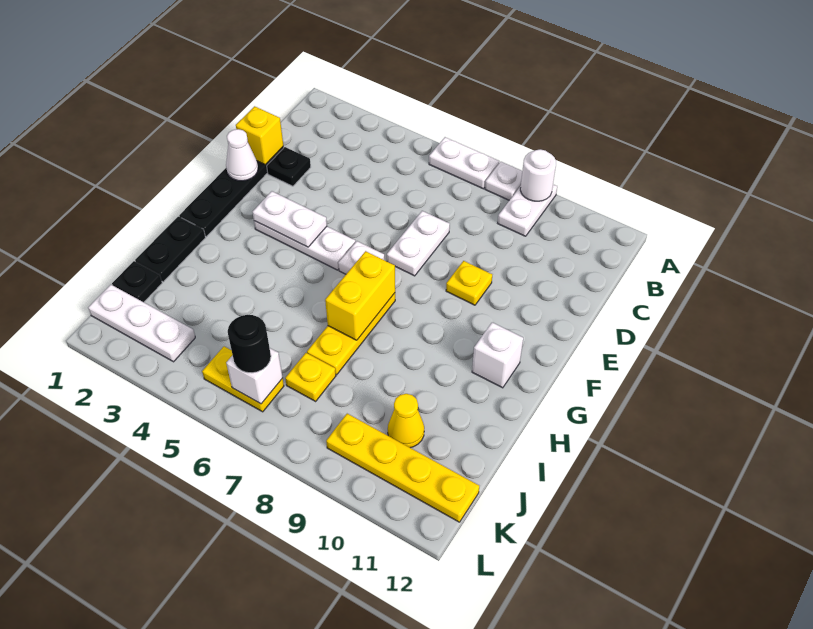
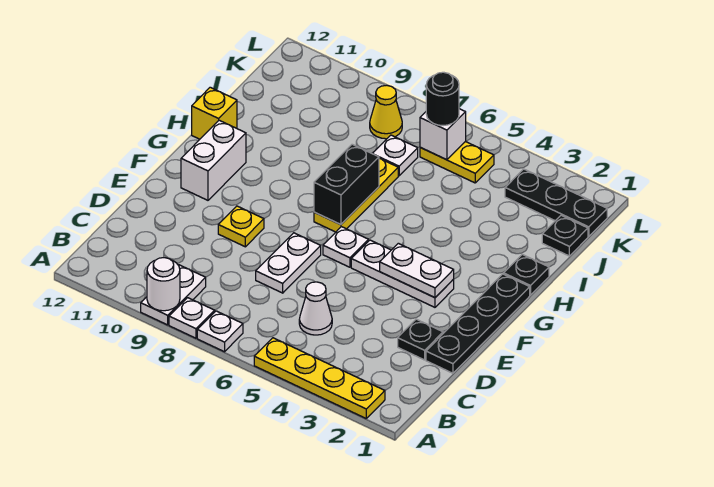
white 1x2 plate [429,137,499,189] -> white 1x1 plate [197,311,243,352]
yellow 1x1 brick [236,106,283,165] -> yellow 1x1 brick moved to [192,87,237,139]
white 1x1 cone [226,129,258,181] -> white 1x1 cone moved to [299,282,332,335]
yellow 1x2 brick [325,251,395,340] -> black 1x2 brick [314,144,379,225]
white 1x1 brick [472,322,523,388] -> white 1x2 brick [181,120,246,200]
black 1x2 plate [135,217,205,282] -> black 1x1 plate [504,254,549,295]
yellow 1x1 plate [285,353,336,401] -> white 1x1 plate [372,135,418,176]
yellow 1x1 cone [388,394,424,448] -> yellow 1x1 cone moved to [370,85,402,139]
white 1x3 plate [88,285,195,362] -> black 1x3 plate [505,169,607,237]
yellow 1x4 plate [326,414,479,522] -> yellow 1x4 plate moved to [254,338,385,418]

